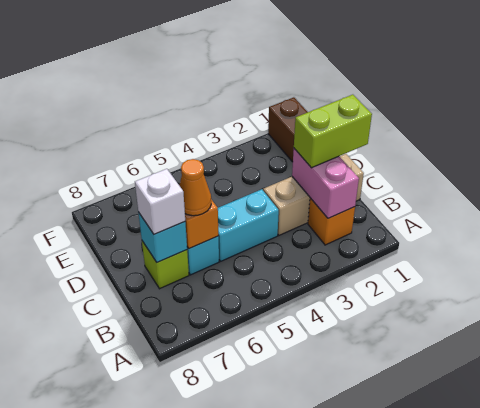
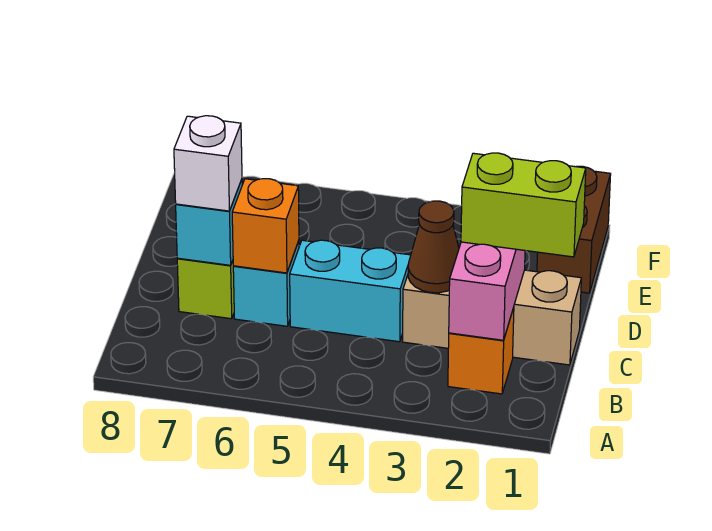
none -> brown 1x1 cone [408,201,459,293]
orange 1x1 cone [179,159,211,216] -> none

